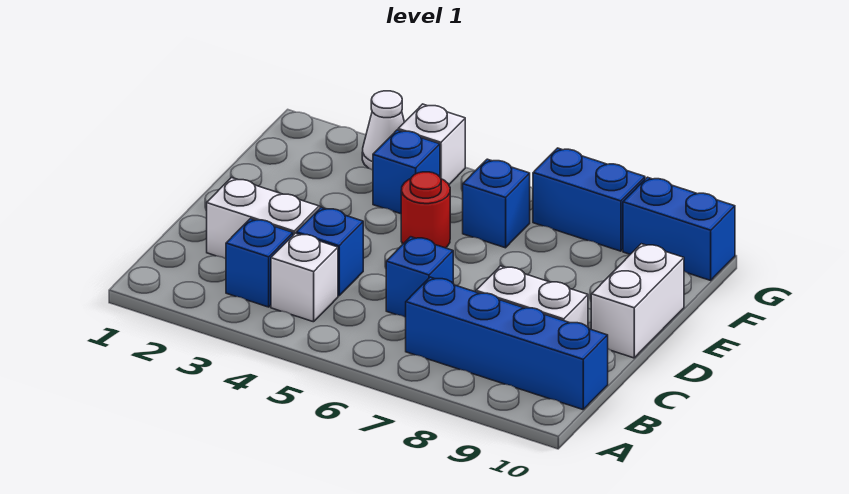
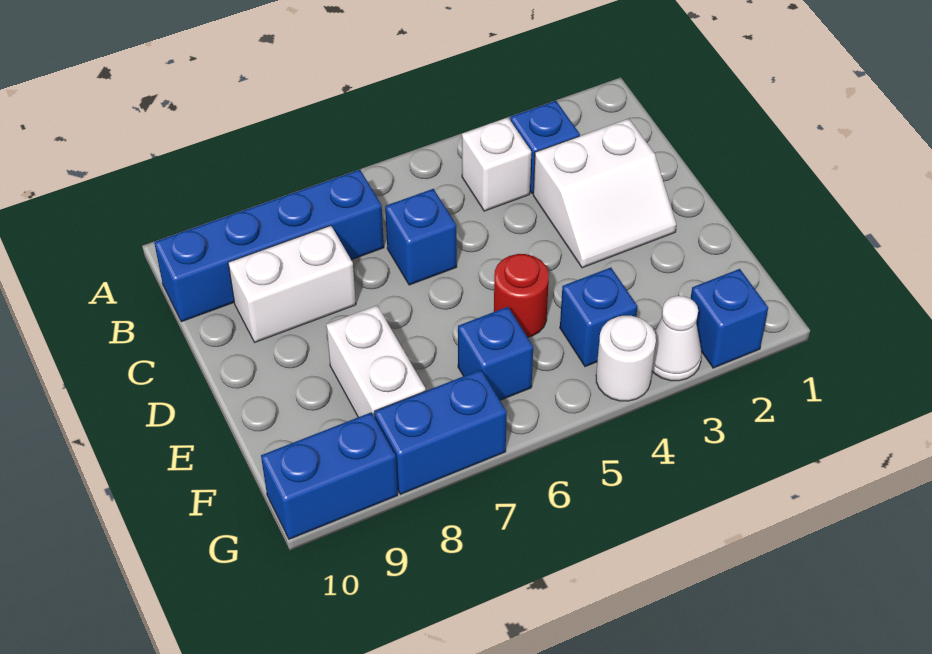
blue 1x1 brick [296,207,363,296] -> blue 1x1 brick moved to [691,269,768,368]
white 1x2 brick [591,244,684,358] -> white 1x2 brick moved to [326,305,426,417]
white 1x1 brick [398,104,465,184] -> white 1x1 round brick [596,316,656,401]

